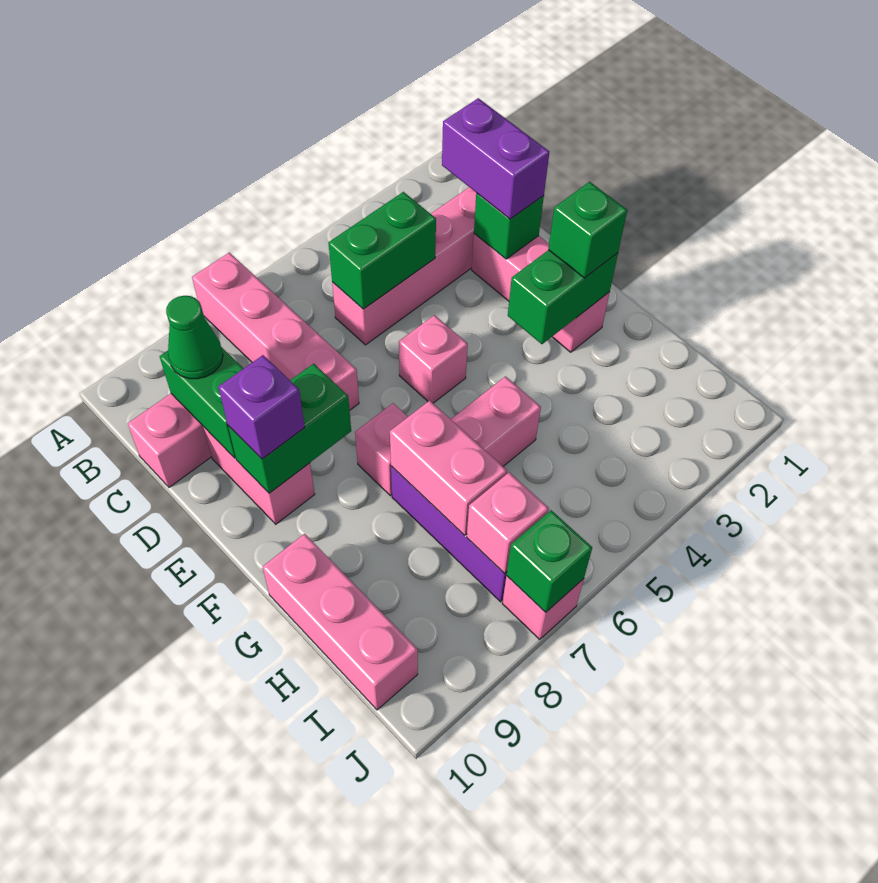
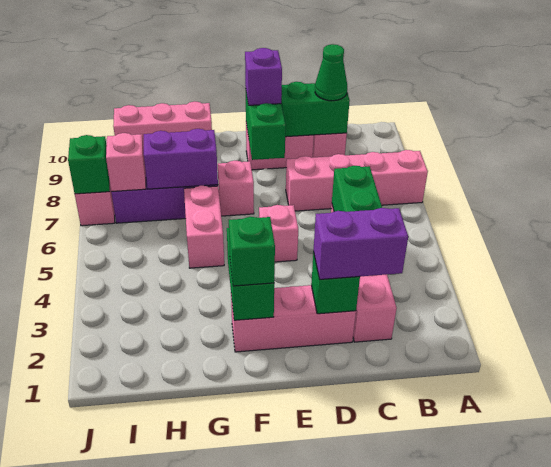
pink 1x2 brick [390,400,507,535] -> purple 1x2 brick [144,129,218,189]

